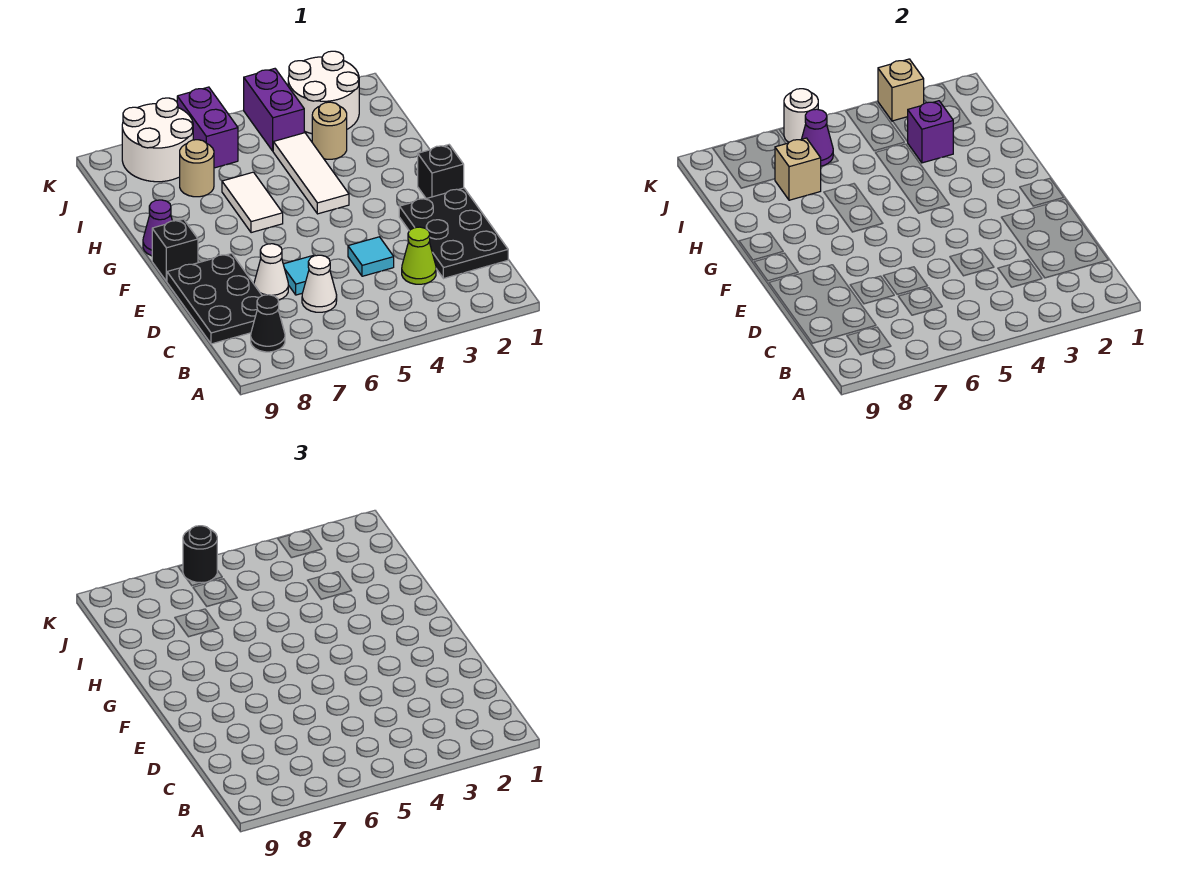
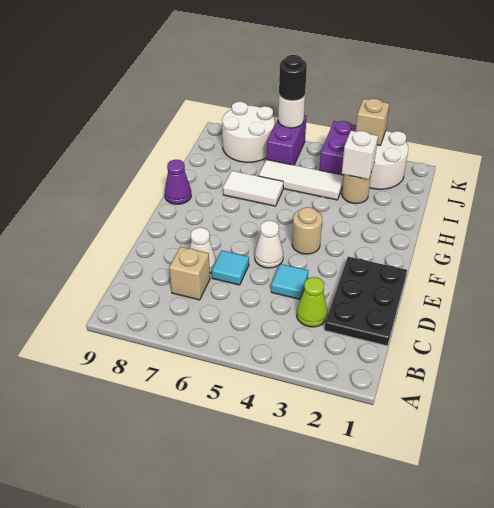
black 1x1 cone [251,295,285,352] -> none
white 1x1 cone [302,255,337,312] -> white 1x1 cone moved to [255,221,283,268]
black 2x3 plate [167,253,262,344] -> none
black 1x1 brick [418,145,464,199] -> none
black 1x1 brick [152,219,198,281] -> none
white 1x3 tile [273,133,349,214] -> white 1x3 tile turned to [258,160,344,200]
white 1x2 tile [222,172,283,233] -> white 1x2 tile turned to [223,171,283,206]
purple 1x1 brick [907,101,954,163] -> white 1x1 brick [342,131,378,179]
tan 1x1 round brick [180,140,214,197] -> tan 1x1 round brick moved to [292,207,322,254]
tan 1x1 brick [775,138,821,200] -> tan 1x1 brick moved to [169,247,210,300]
purple 1x1 cone [802,109,833,166] -> none

